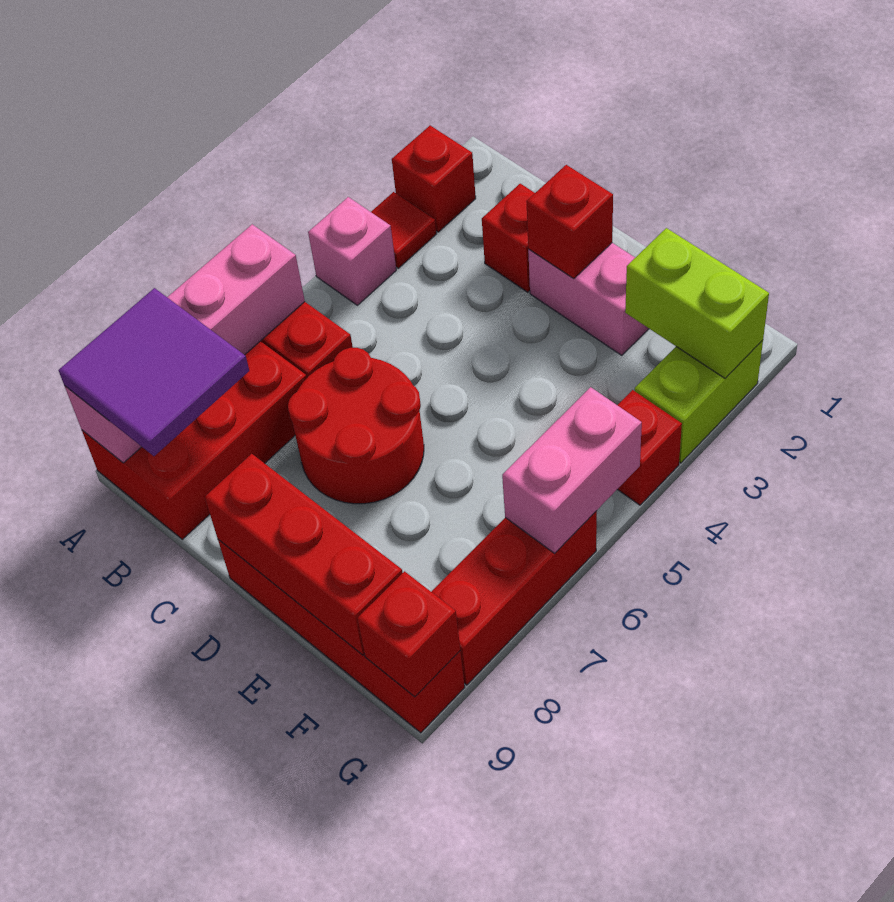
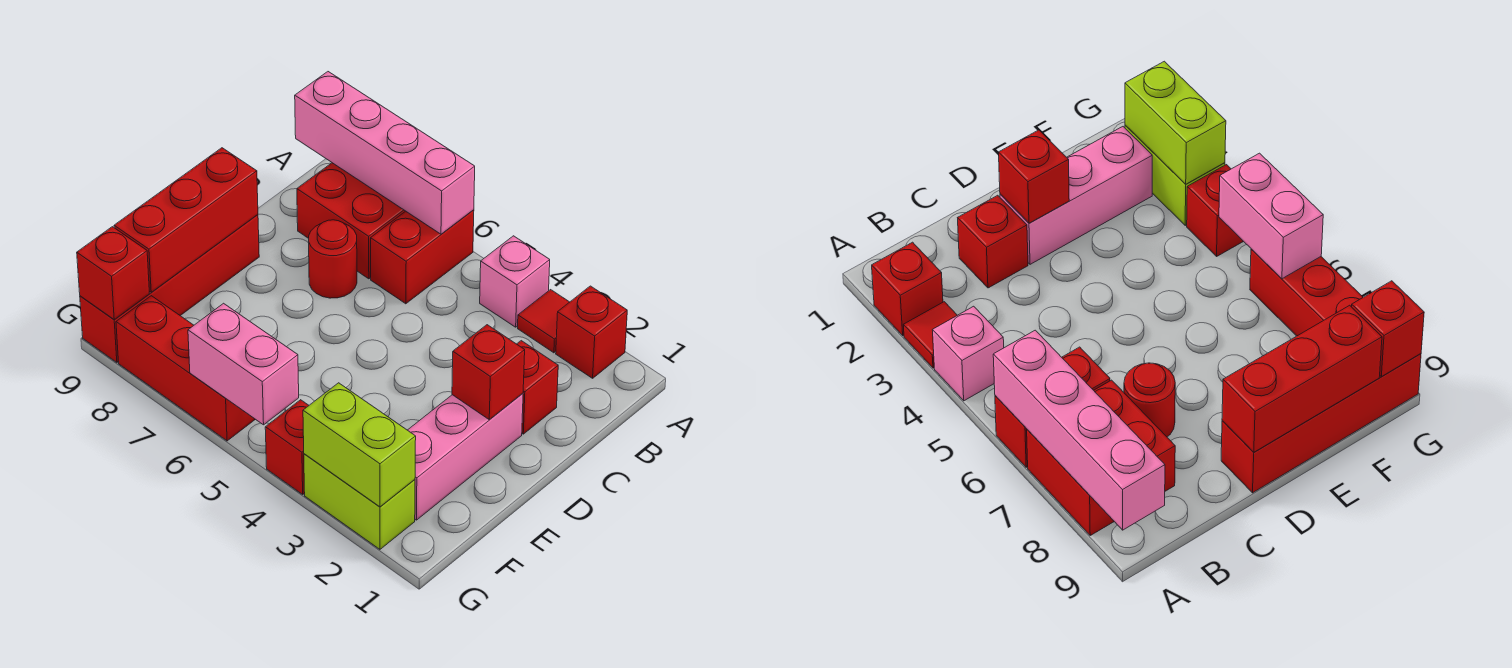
red 2x3 brick [82,341,307,539] -> red 2x2 brick [297,163,405,279]
purple 2x2 tile [59,288,249,456] -> none
red 2x2 round brick [288,348,424,504] -> red 1x1 round brick [309,220,357,298]
pink 1x2 brick [528,243,649,355] -> pink 1x3 brick [408,393,523,520]
lime 1x2 brick [625,228,769,378] -> lime 1x2 brick turned to [303,383,416,507]

